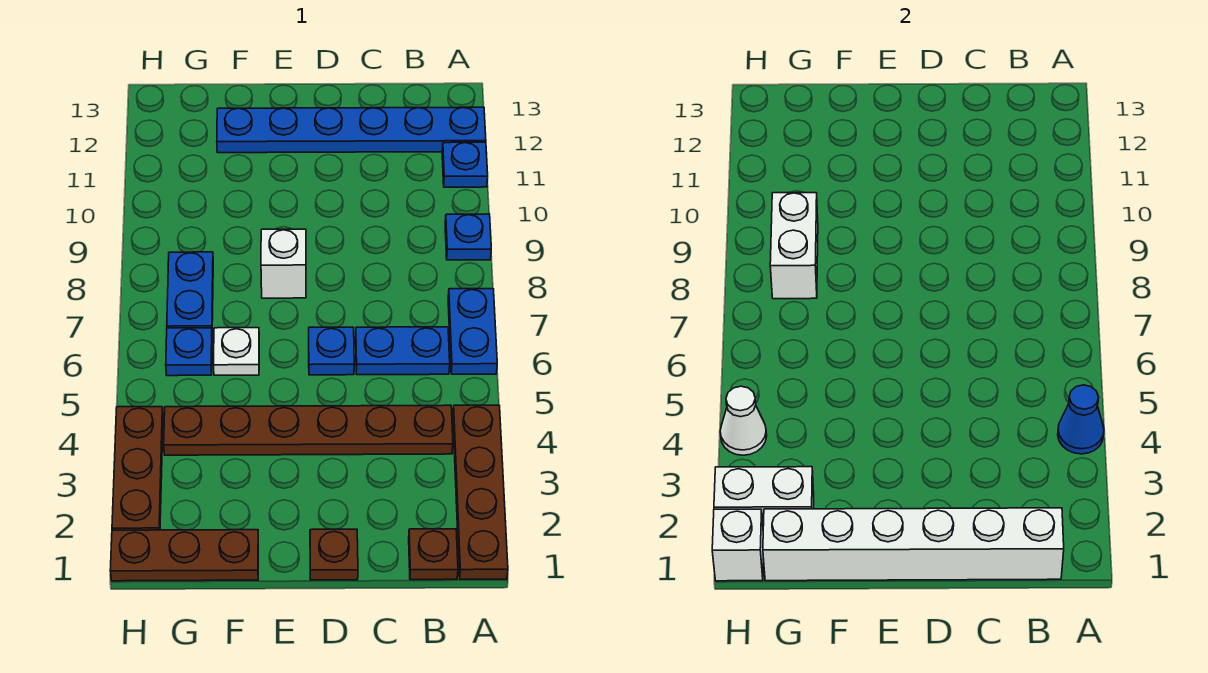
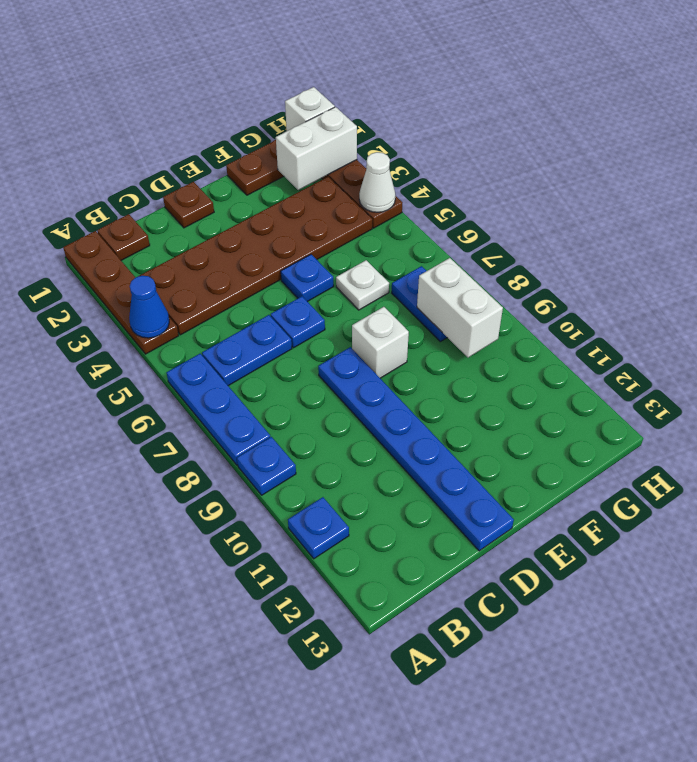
blue 1x2 plate [448,289,497,374] -> blue 1x3 plate [167,354,270,465]
blue 1x6 plate [217,107,486,153] -> blue 1x6 plate turned to [318,347,514,551]
white 1x6 brick [763,508,1064,581] -> none
brown 1x6 plate [164,405,453,455] -> brown 2x6 plate [138,177,372,335]
blue 1x1 plate [166,328,212,376] -> blue 1x1 plate moved to [281,254,334,302]

